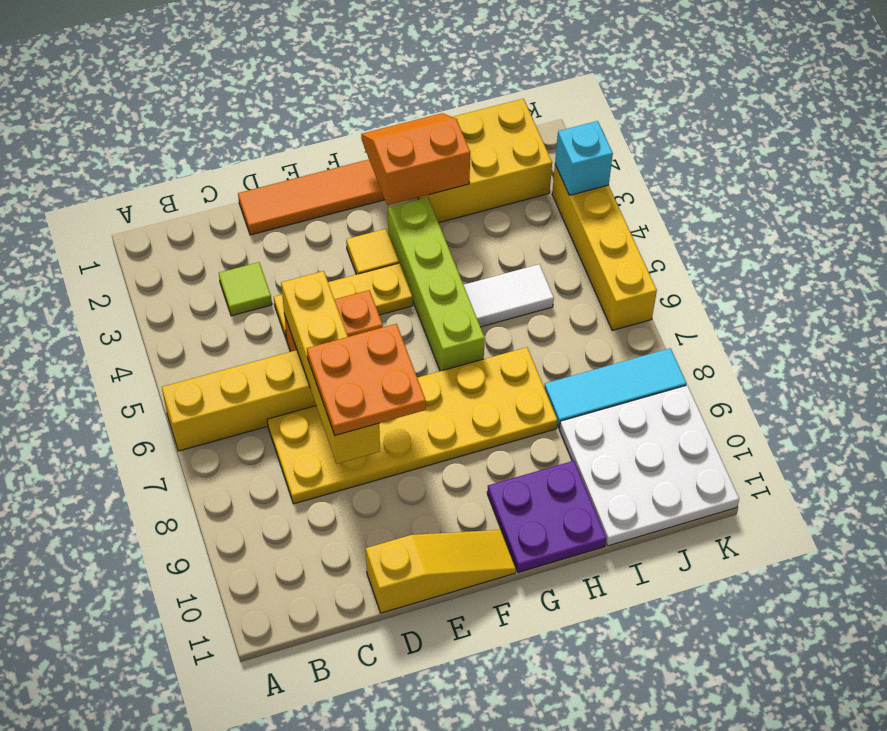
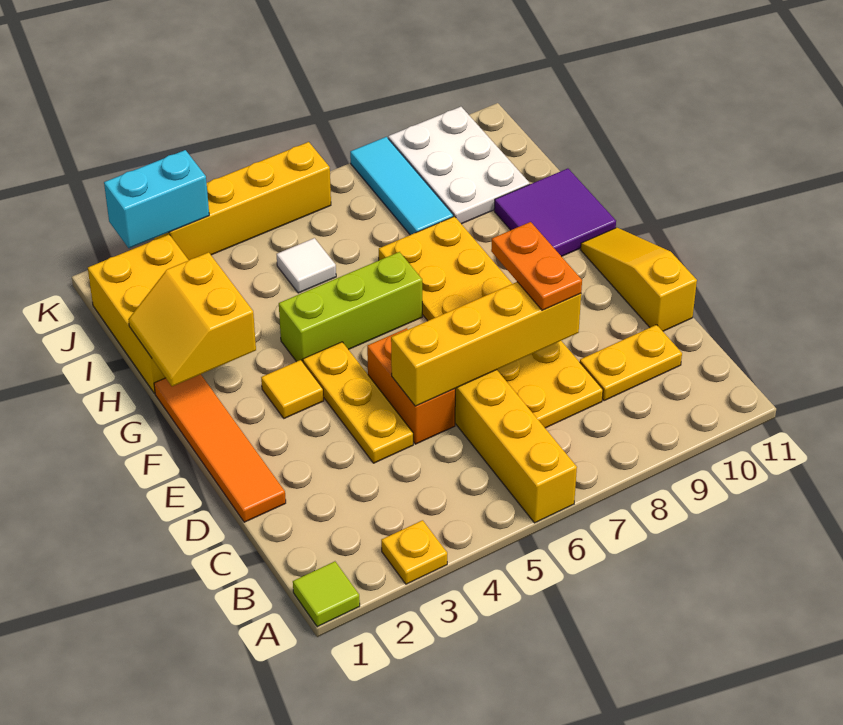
none -> yellow 1x1 plate [381,520,447,584]
lime 1x1 tile [219,262,272,316] -> lime 1x1 tile moved to [293,561,360,627]
none -> yellow 1x2 plate [580,325,682,401]
orange 2x2 plate [307,324,426,435] -> orange 1x2 plate [491,222,582,311]
orange 2x2 slope [361,113,470,205] -> yellow 2x2 slope [128,252,256,386]
lime 1x4 brick [388,197,485,371] -> lime 1x3 brick [279,252,422,362]
purple 2x2 plate [487,461,606,572] -> purple 2x2 tile [494,169,616,257]
white 1x2 tile [464,264,554,327] -> white 1x1 tile [277,238,336,293]
white 3x3 plate [559,385,739,546] -> white 2x3 plate [388,107,530,224]
cyan 1x1 brick [555,121,613,195] -> cyan 1x2 brick [104,150,209,248]

